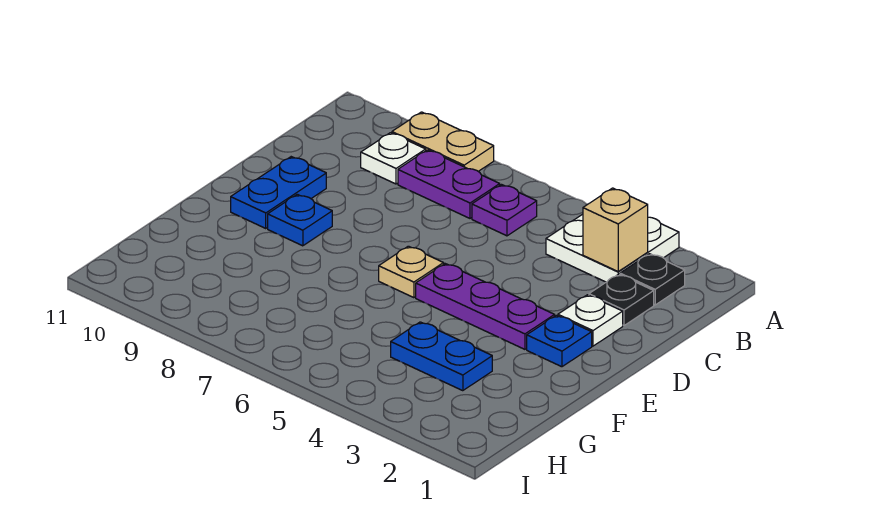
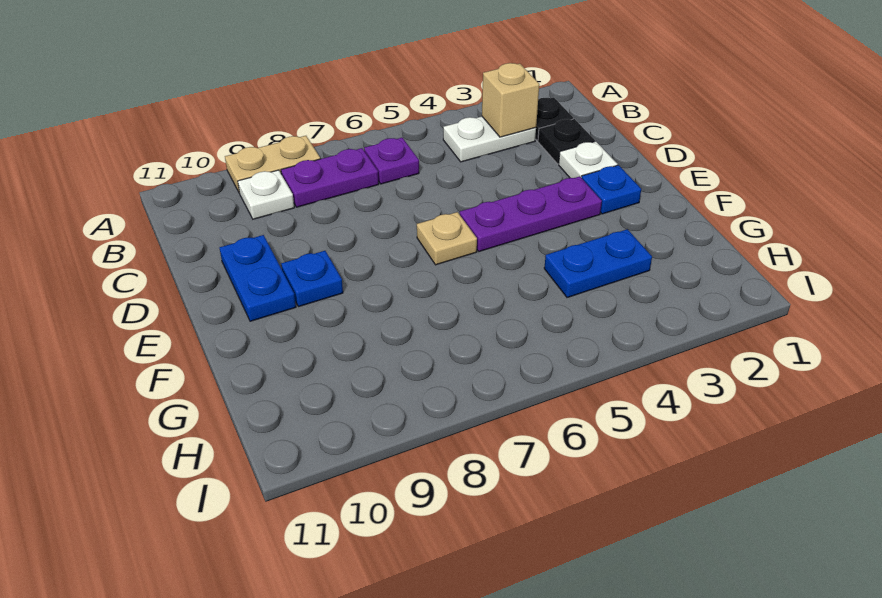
white 2x2 plate [546,214,679,282] -> white 1x2 plate [443,117,536,162]

